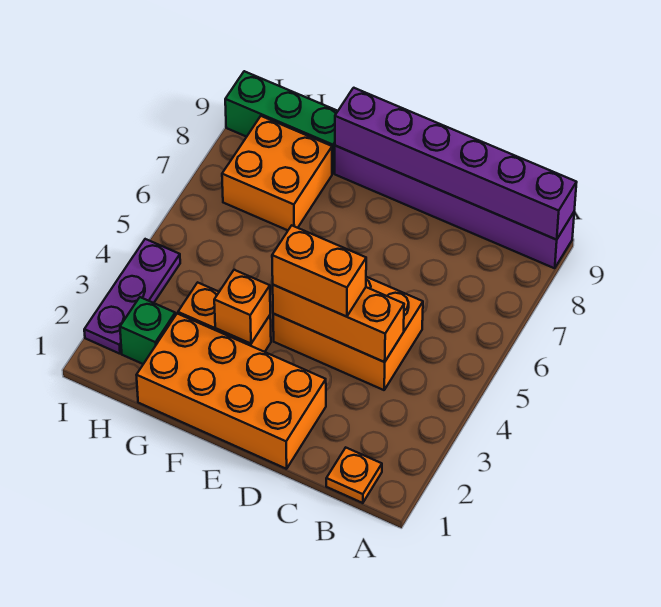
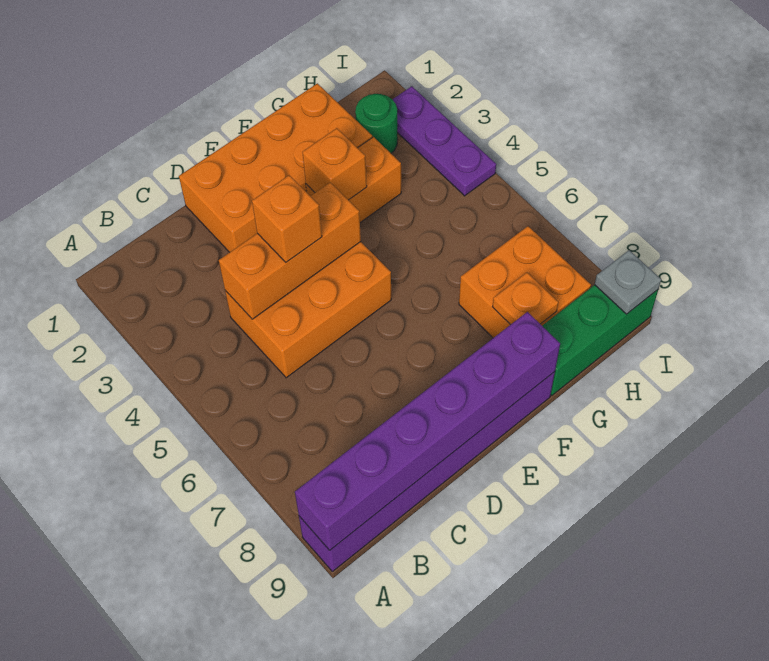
orange 1x1 plate [326,448,382,503] -> orange 1x1 plate moved to [492,272,558,325]
orange 1x2 brick [272,226,366,317] -> orange 1x1 brick [252,175,322,262]
green 1x1 brick [120,297,175,364] -> green 1x1 round brick [355,94,398,153]
none -> grey 1x1 plate [595,250,661,314]

